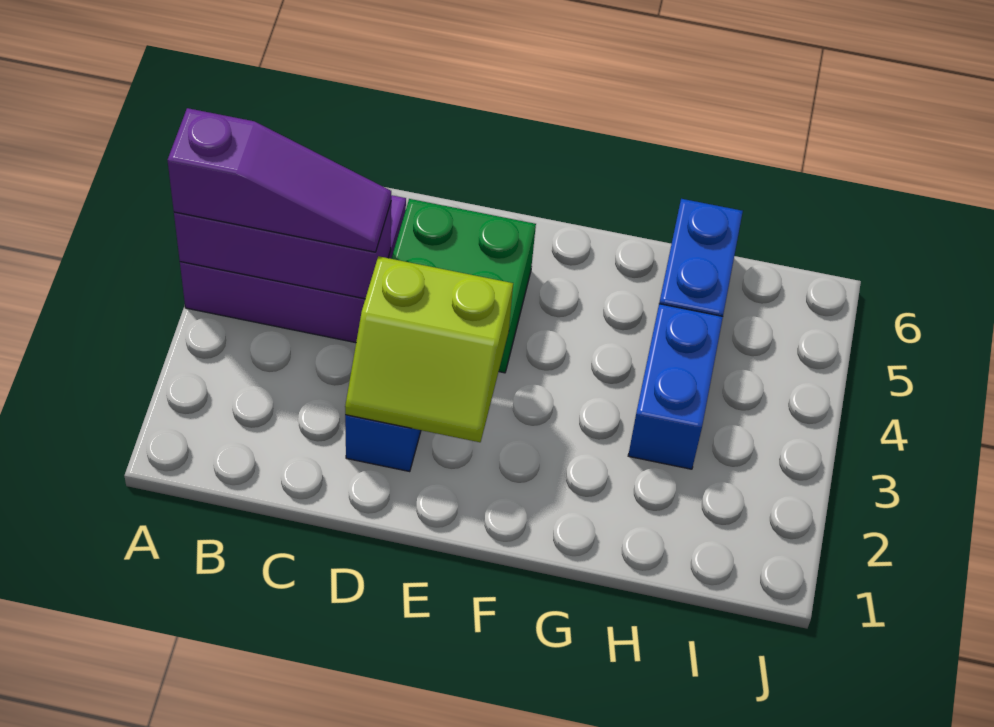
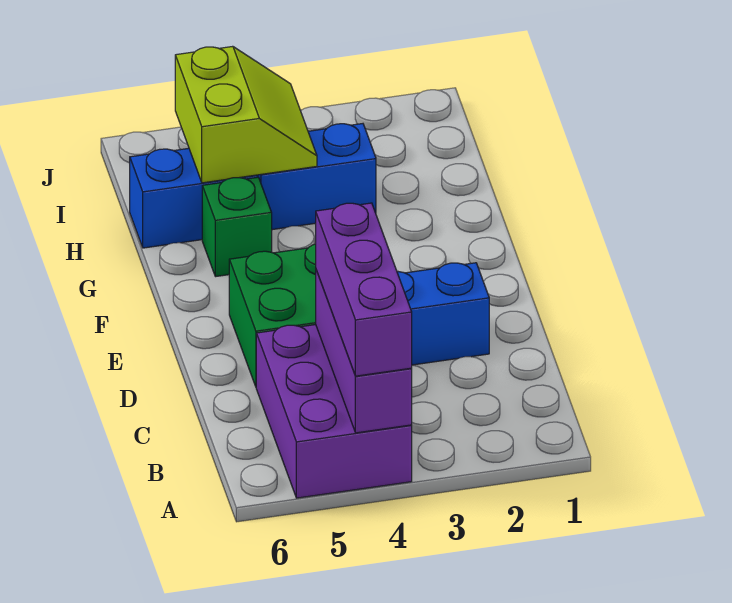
purple 1x3 slope [168,108,391,252] -> purple 1x3 brick [316,203,412,376]
lime 2x2 slope [345,256,513,442] -> lime 2x2 slope moved to [175,46,317,183]
none -> green 1x1 brick [202,177,272,277]

